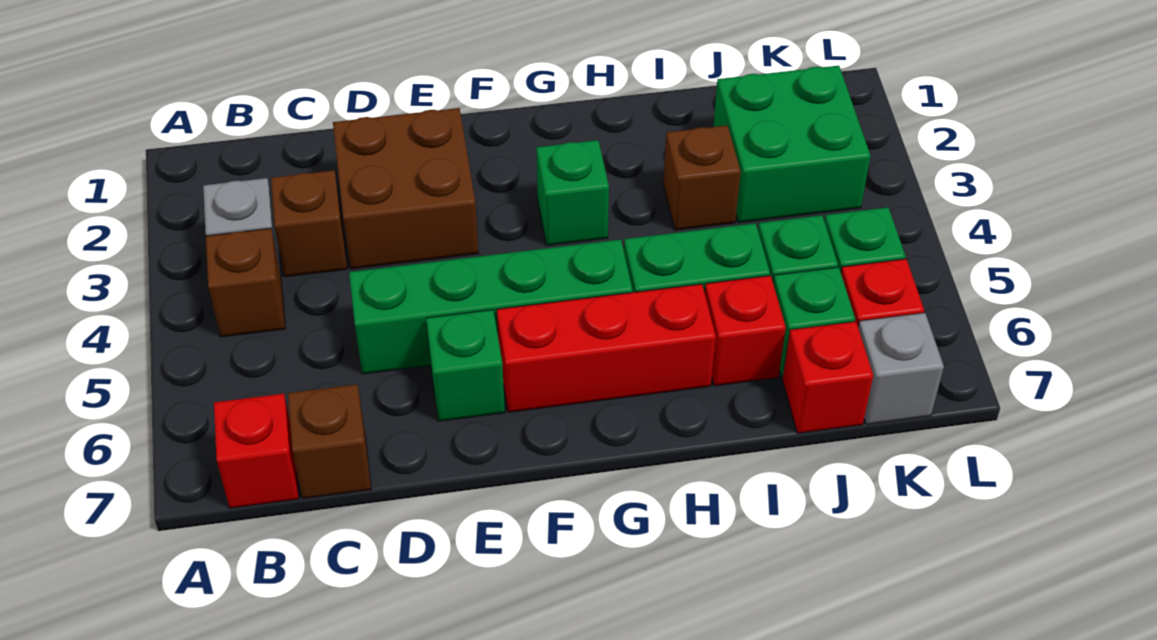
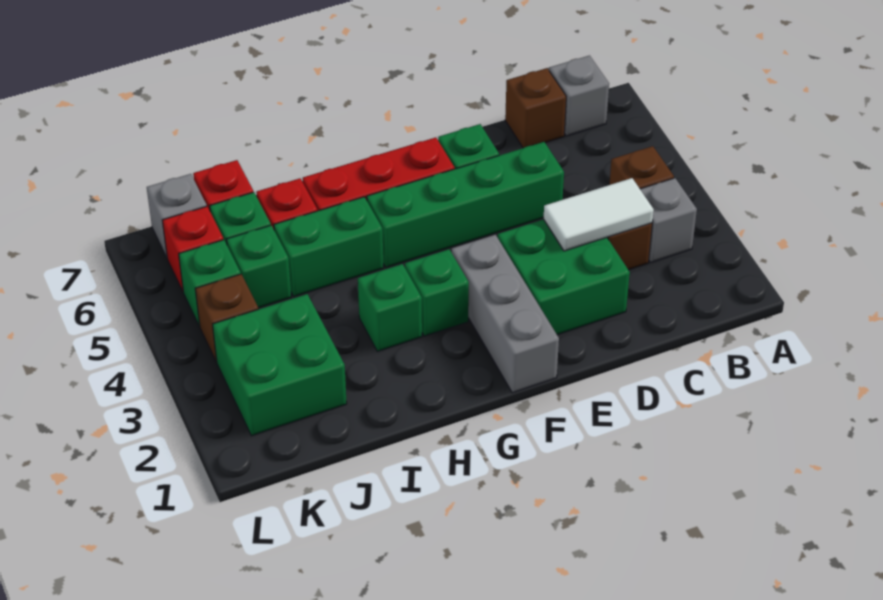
red 1x1 brick [214,394,299,508] -> grey 1x1 brick [549,56,609,136]
none -> white 1x2 tile [544,178,654,251]
brown 2x2 brick [333,108,478,269] -> green 2x2 brick [498,219,630,335]
none -> grey 1x3 brick [452,235,559,393]
none -> green 1x1 brick [358,264,422,351]
brown 1x1 brick [663,125,741,230] -> brown 1x1 brick moved to [195,274,258,362]

